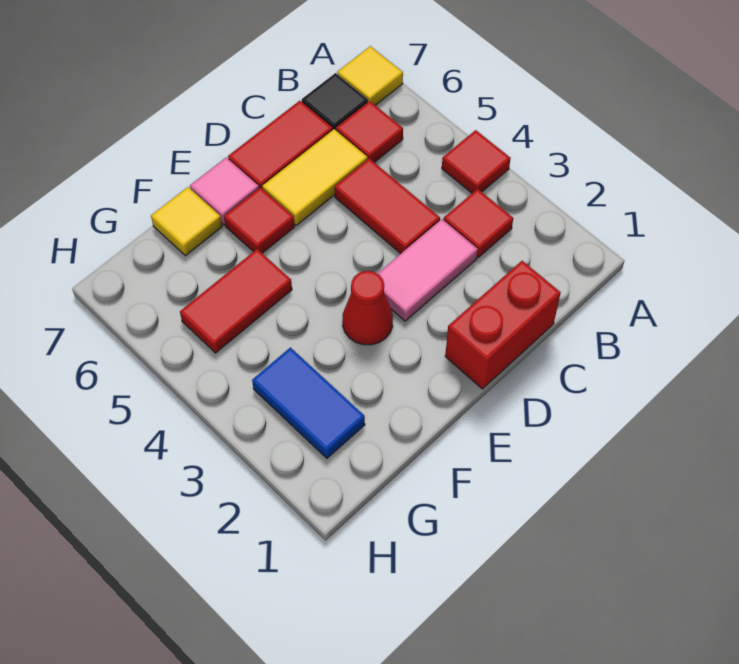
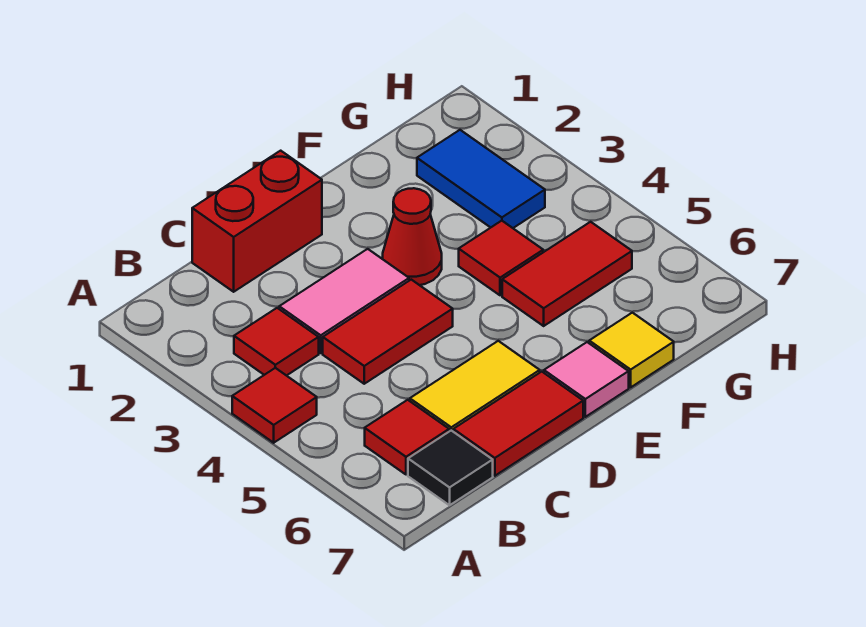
yellow 1x1 tile [337,46,403,105] -> none
red 1x2 tile [335,158,440,254] -> red 1x2 tile turned to [323,280,453,384]
red 1x1 tile [224,187,294,253] -> red 1x1 tile moved to [459,221,543,295]

